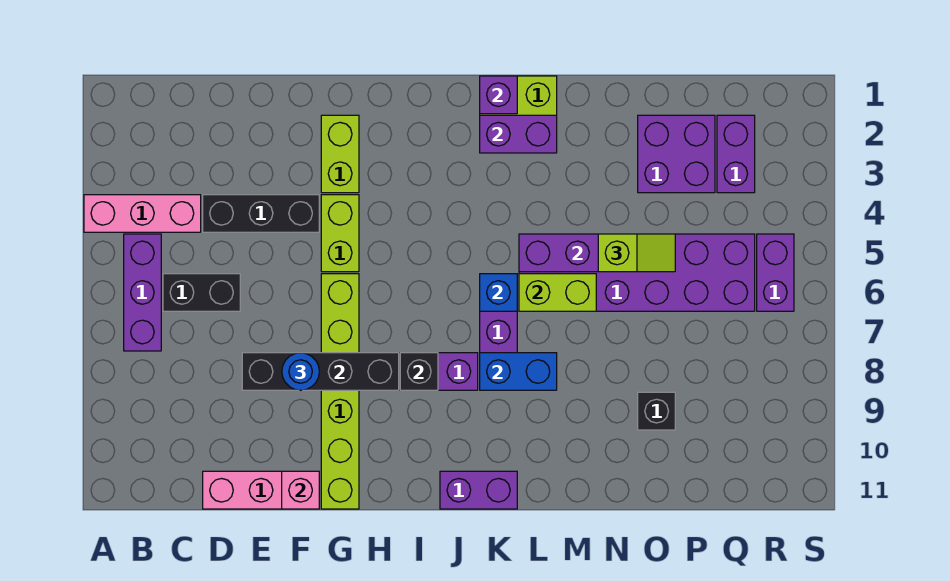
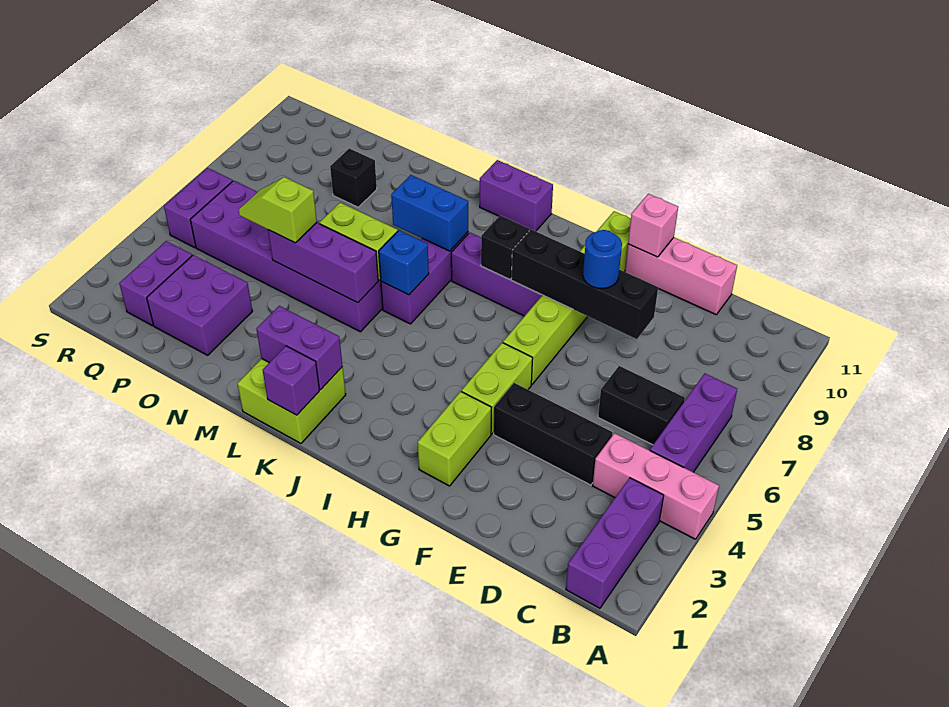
none -> purple 1x3 brick [566,478,664,608]

